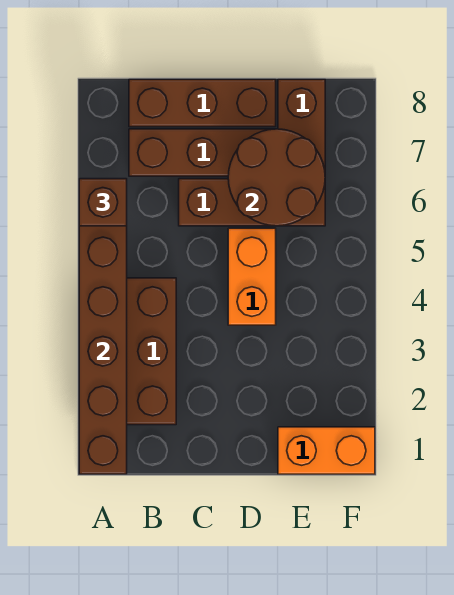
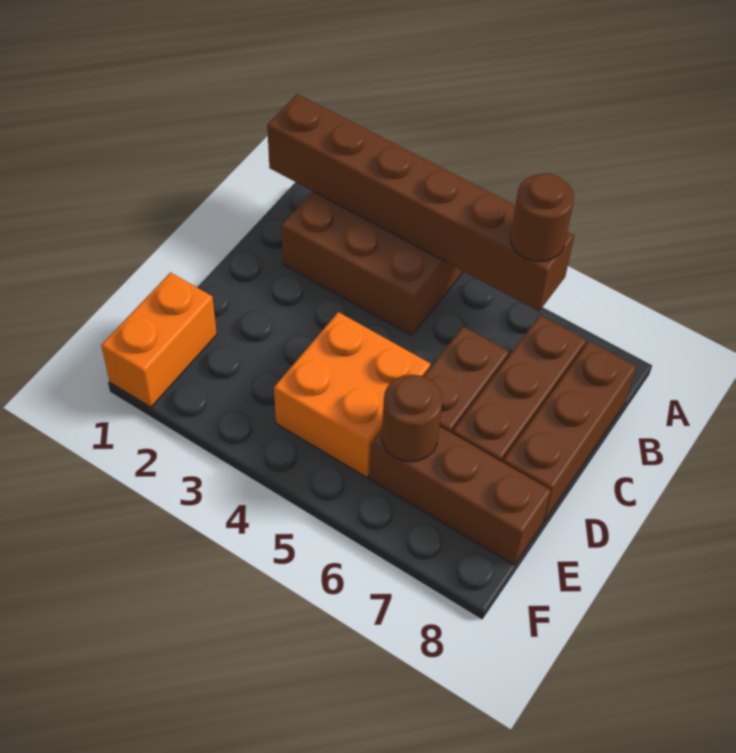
brown 1x1 brick [79,179,127,226] -> brown 1x1 round brick [510,173,574,262]
orange 1x2 brick [228,228,276,325] -> orange 2x2 brick [274,312,430,477]
brown 2x2 round brick [228,129,325,226] -> brown 1x1 round brick [382,375,442,462]

